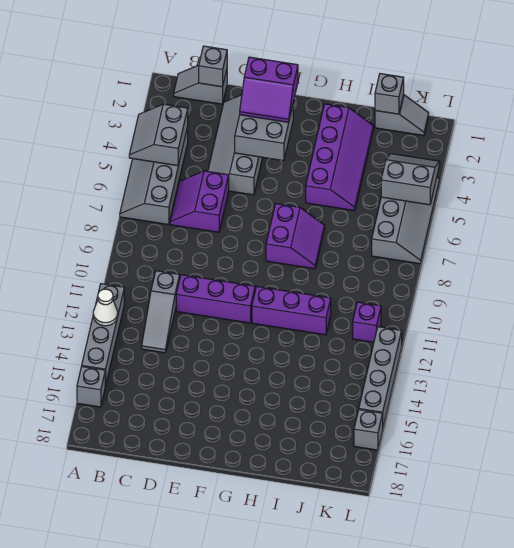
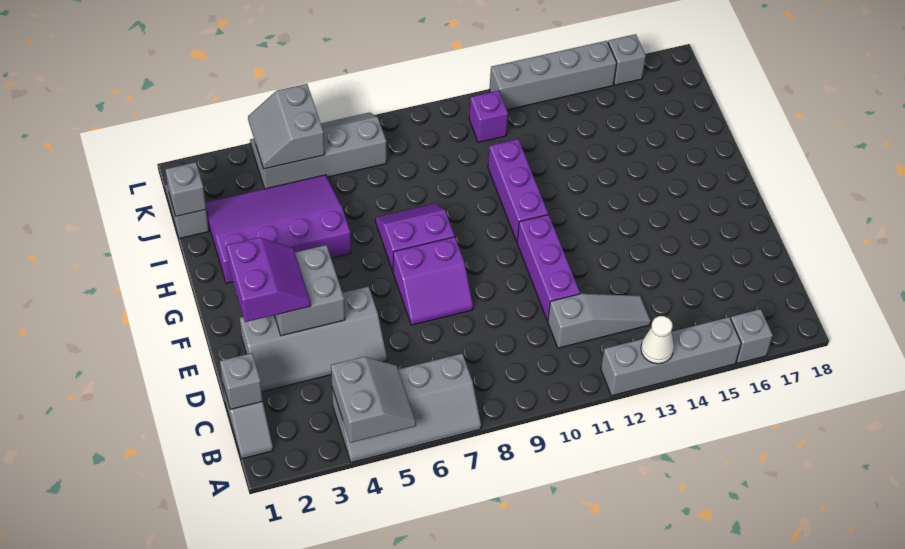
grey 2x2 slope [129,104,188,166] -> grey 2x2 slope turned to [331,357,416,443]
purple 2x2 slope [170,171,229,232] -> purple 2x2 slope moved to [393,237,473,325]
purple 2x4 slope [306,104,374,211] -> purple 3x4 slope [205,175,351,283]

